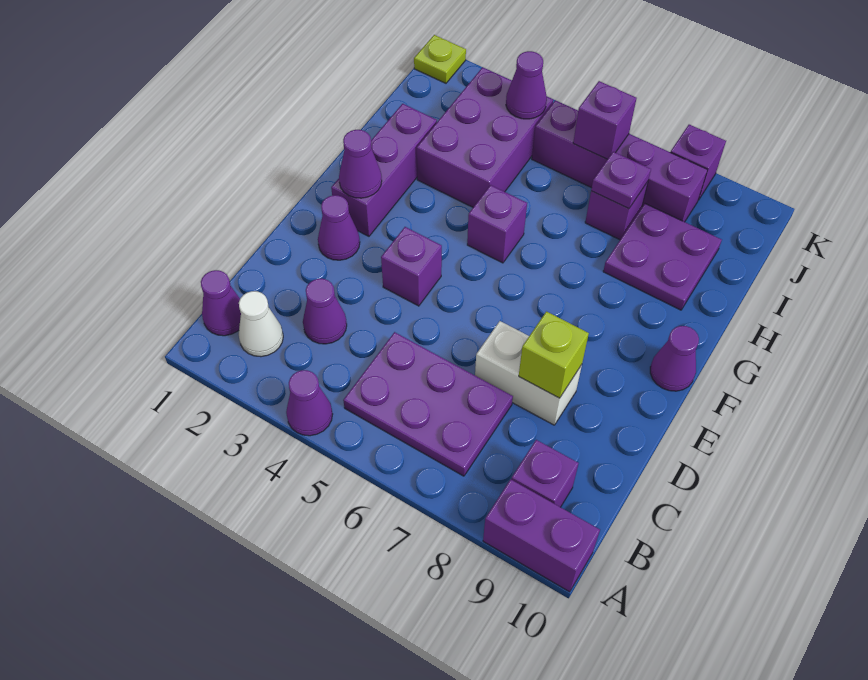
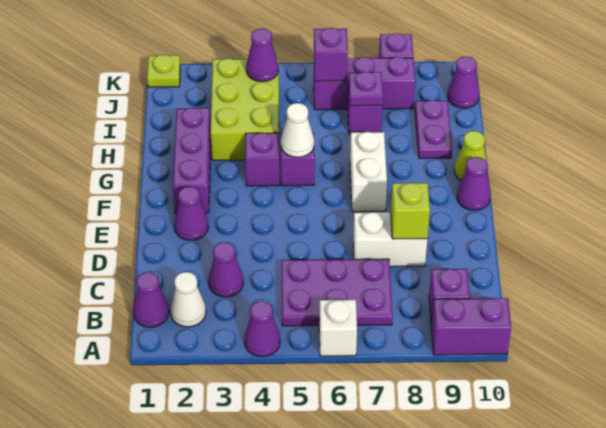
none -> white 1x1 brick [319,300,357,356]
purple 1x1 brick [381,227,442,306] -> purple 1x1 brick moved to [245,133,279,186]
purple 1x1 cone [339,130,382,198] -> purple 1x1 cone moved to [447,56,480,108]
none -> white 1x2 brick [350,132,387,212]
none -> white 1x1 cone [281,103,314,157]
none -> lime 1x1 cone [454,131,488,181]
purple 2x3 brick [417,67,553,207] -> lime 2x3 brick [210,58,279,160]
purple 2x2 plate [603,204,722,310] -> purple 1x2 plate [415,100,452,158]
purple 1x4 brick [532,100,707,222] -> purple 1x3 brick [314,57,415,110]

